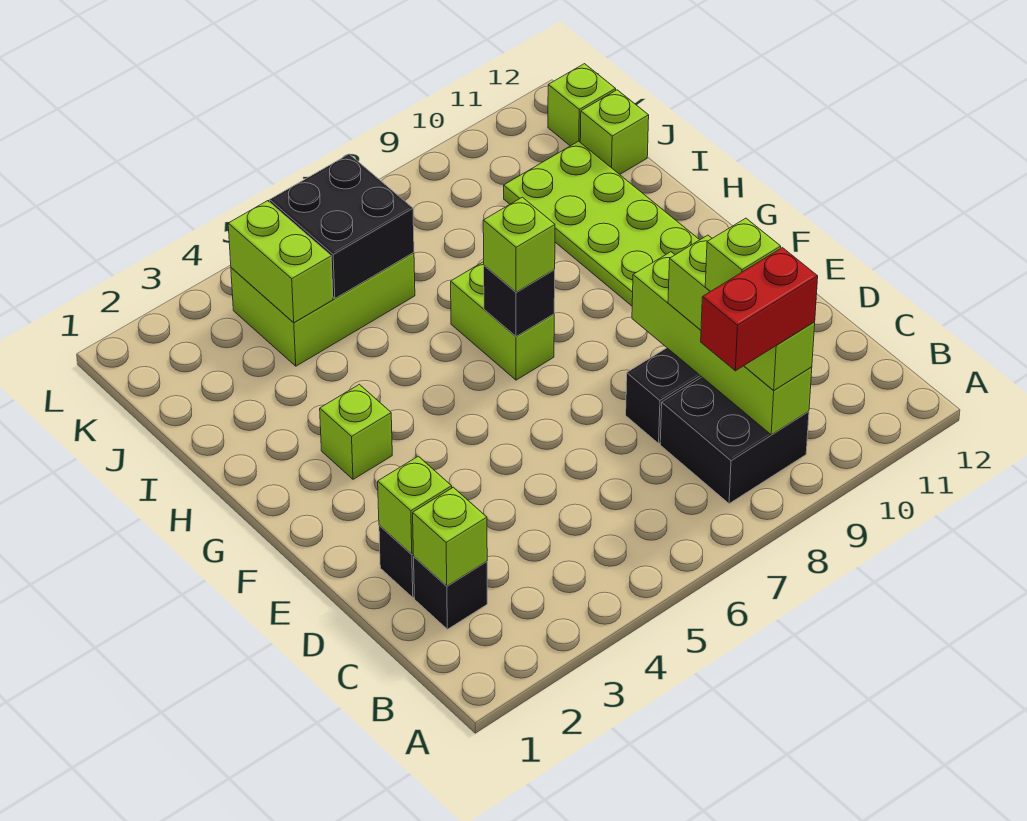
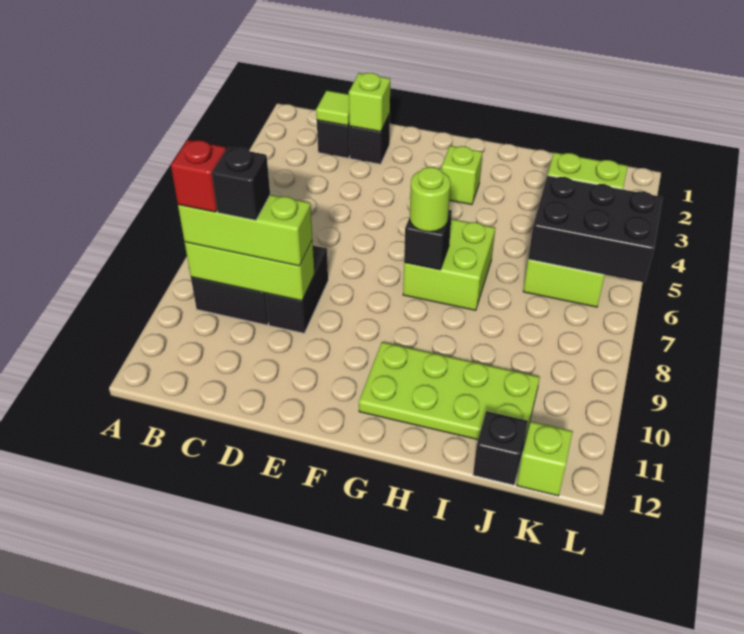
red 1x2 brick [701,248,818,371] -> red 1x1 brick [171,140,226,212]
lime 1x4 brick [632,252,812,435] -> lime 1x3 brick [185,240,314,301]
lime 1x1 brick [413,487,487,586] -> lime 1x1 tile [316,91,349,126]
lime 1x1 brick [705,218,781,291] -> black 1x1 brick [212,147,270,220]
lime 1x2 brick [451,262,554,380] -> lime 2x2 brick [403,219,495,310]
lime 1x1 brick [483,197,555,292] -> lime 1x1 round brick [409,167,451,232]
black 2x2 brick [270,154,414,299] -> black 2x3 brick [528,176,663,283]
lime 1x1 brick [580,90,649,174] -> black 1x1 brick [473,411,528,485]

